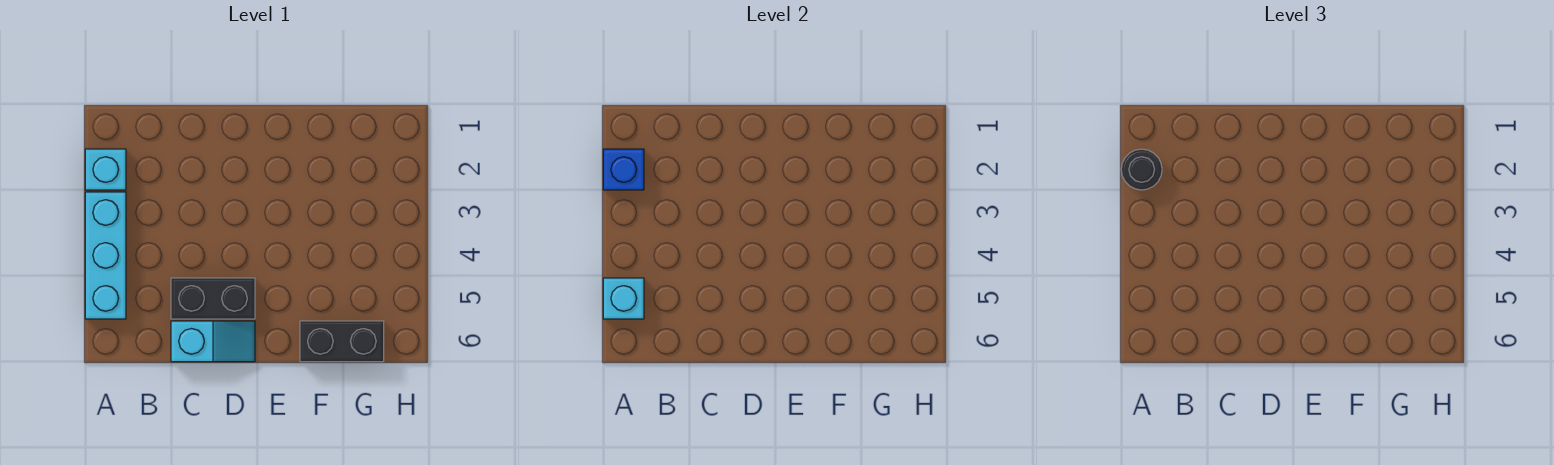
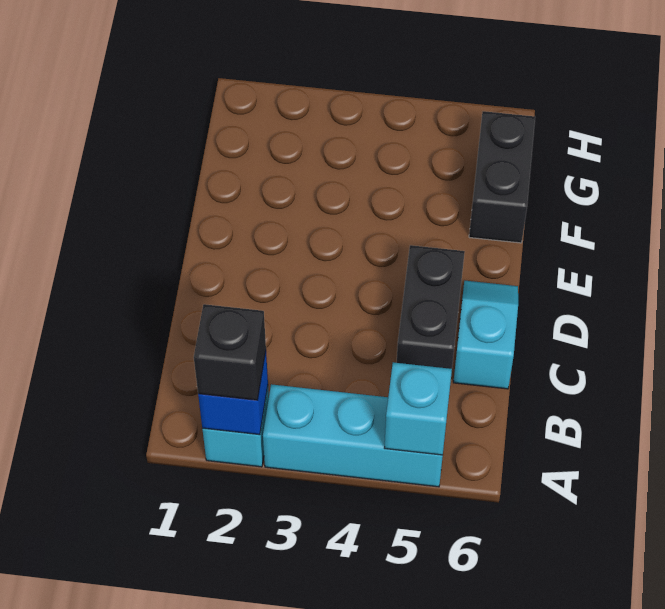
black 1x1 round brick [1121,149,1162,190] -> black 1x1 brick [194,304,266,400]

